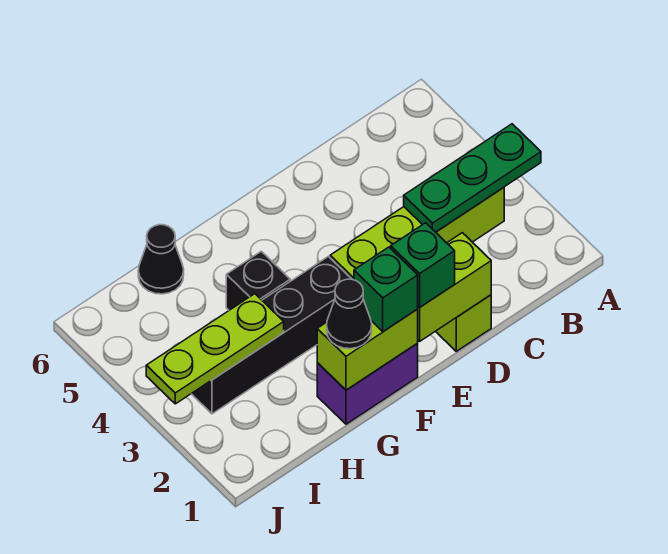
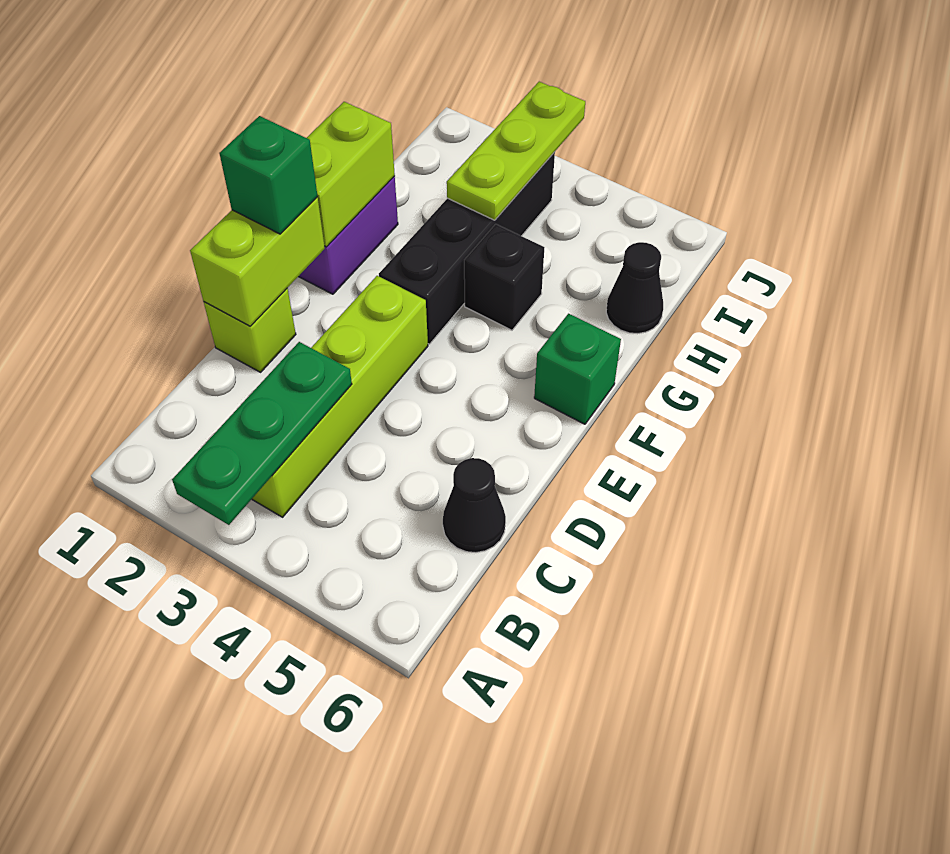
green 1x1 brick [354,247,418,332] -> green 1x1 brick moved to [534,314,621,424]
black 1x1 cone [327,279,372,349] -> black 1x1 cone moved to [443,458,506,553]

